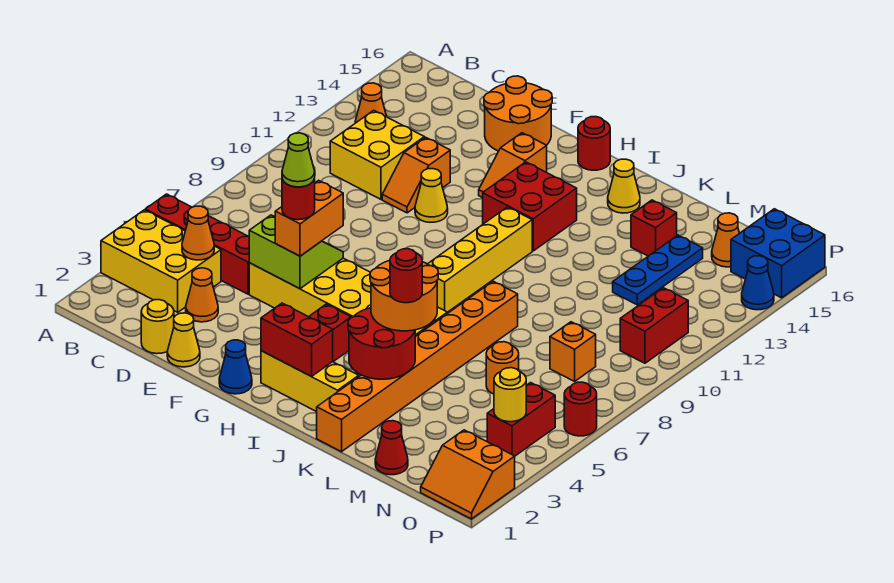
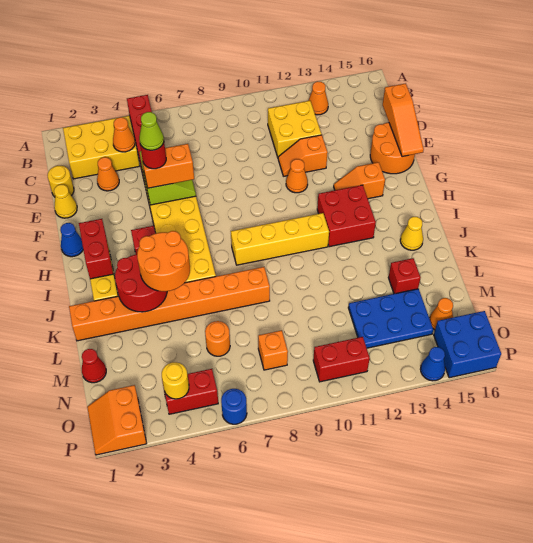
yellow 2x3 brick [101,210,221,312] -> yellow 2x3 brick turned to [63,116,140,179]
none -> orange 1x3 slope [383,83,424,157]
yellow 1x1 cone [415,169,448,222] -> orange 1x1 cone [286,159,308,193]
red 1x1 round brick [578,117,610,170] -> none
red 1x1 round brick [390,249,422,303] -> none
blue 1x3 plate [613,235,703,305] -> blue 2x3 plate [348,289,433,348]
red 1x1 round brick [564,382,597,436] -> blue 1x1 round brick [221,389,247,424]

